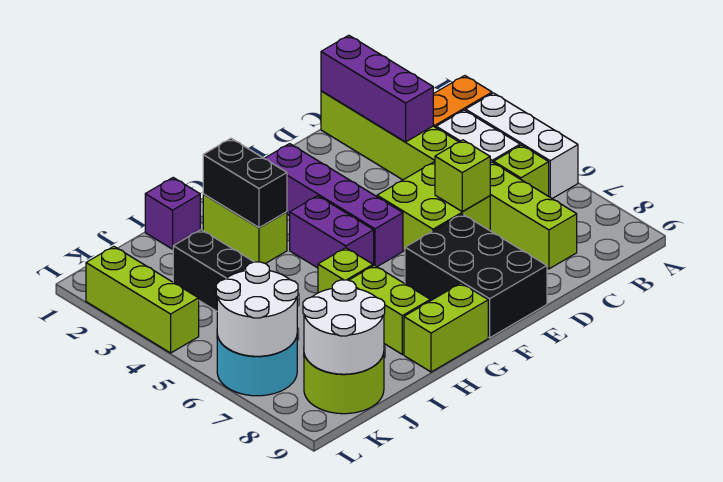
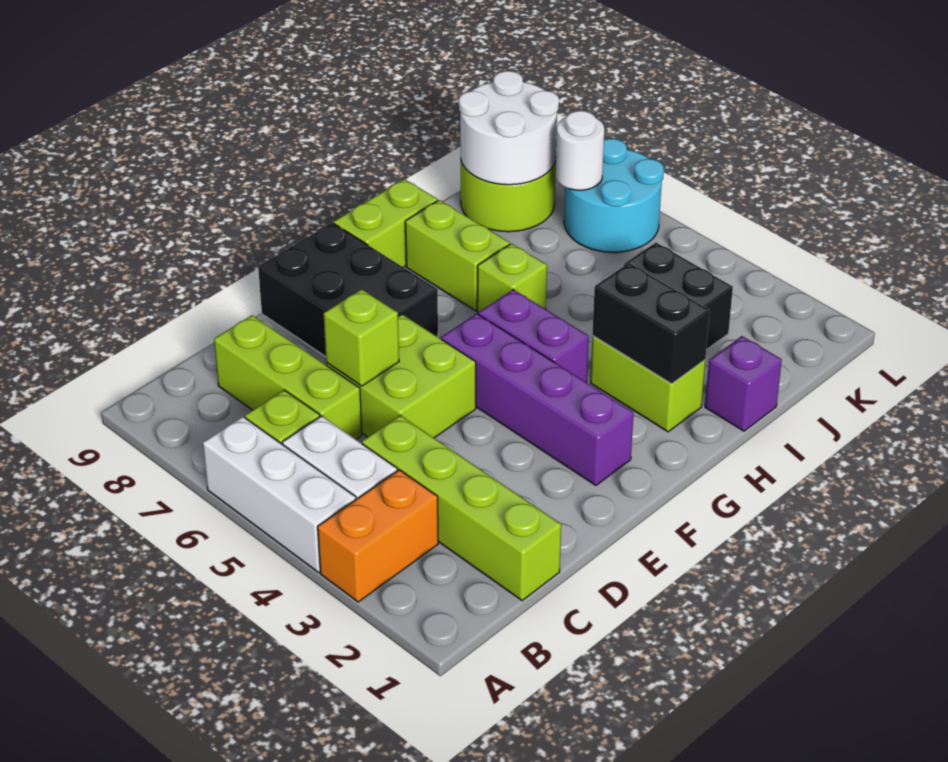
purple 1x3 brick [321,35,433,142] -> none
white 2x2 round brick [216,262,298,356] -> white 1x1 round brick [556,111,604,190]
lime 1x3 brick [86,246,199,353] -> none

